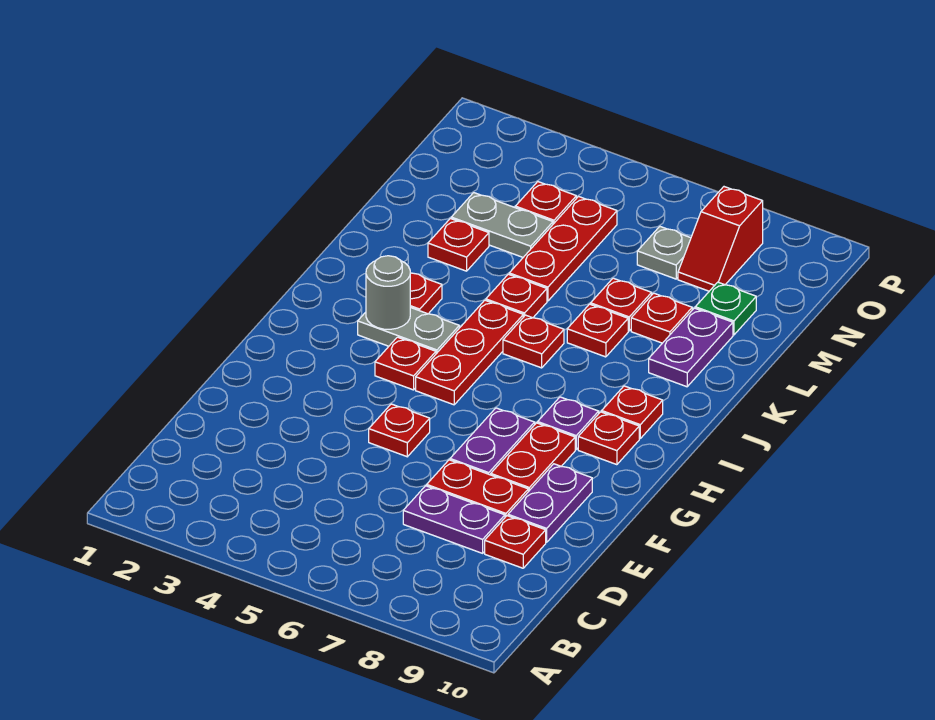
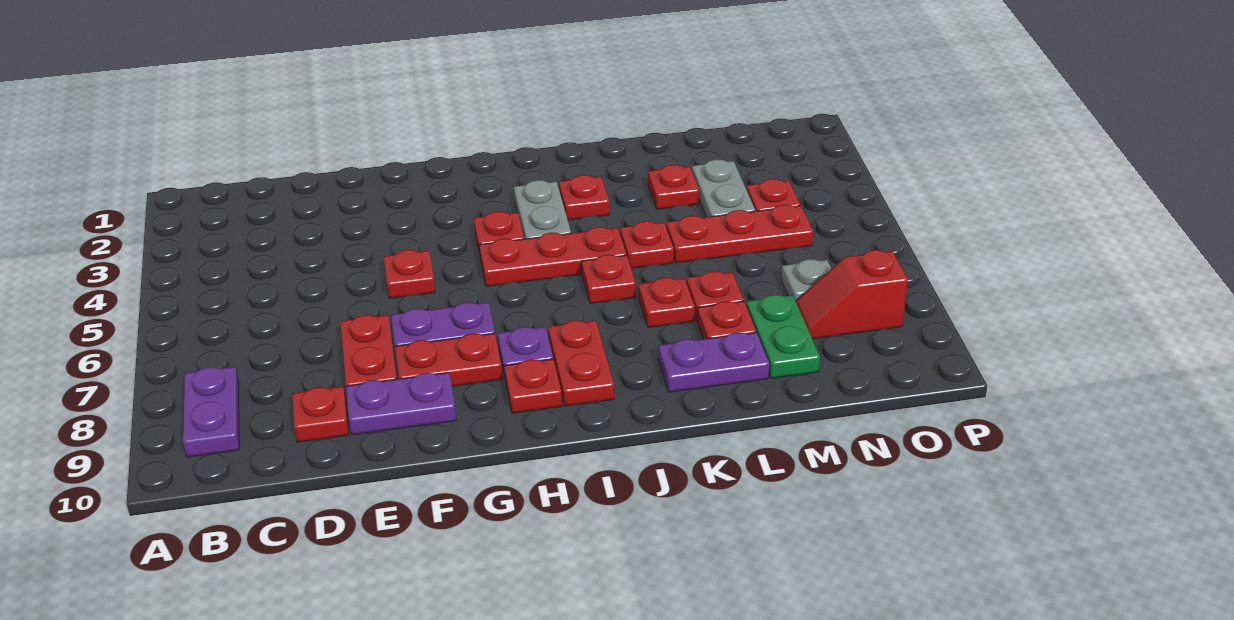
purple 1x2 plate [403,486,505,553] -> purple 1x2 plate moved to [183,367,239,457]
grey 1x1 round brick [366,256,410,329] -> none
red 1x1 plate [602,386,663,438] -> red 1x2 plate [548,320,614,406]
green 1x1 plate [695,282,756,335] -> green 1x2 plate [746,295,820,378]

